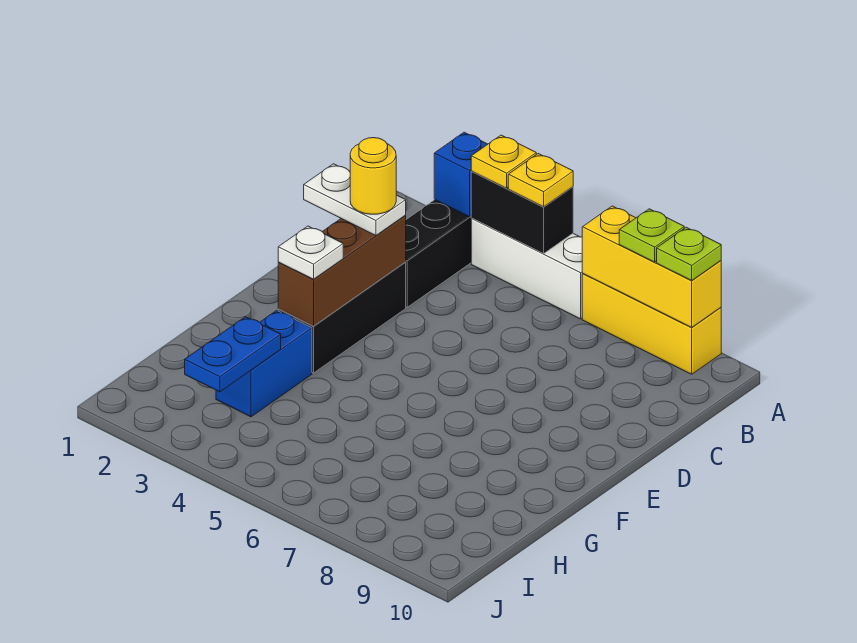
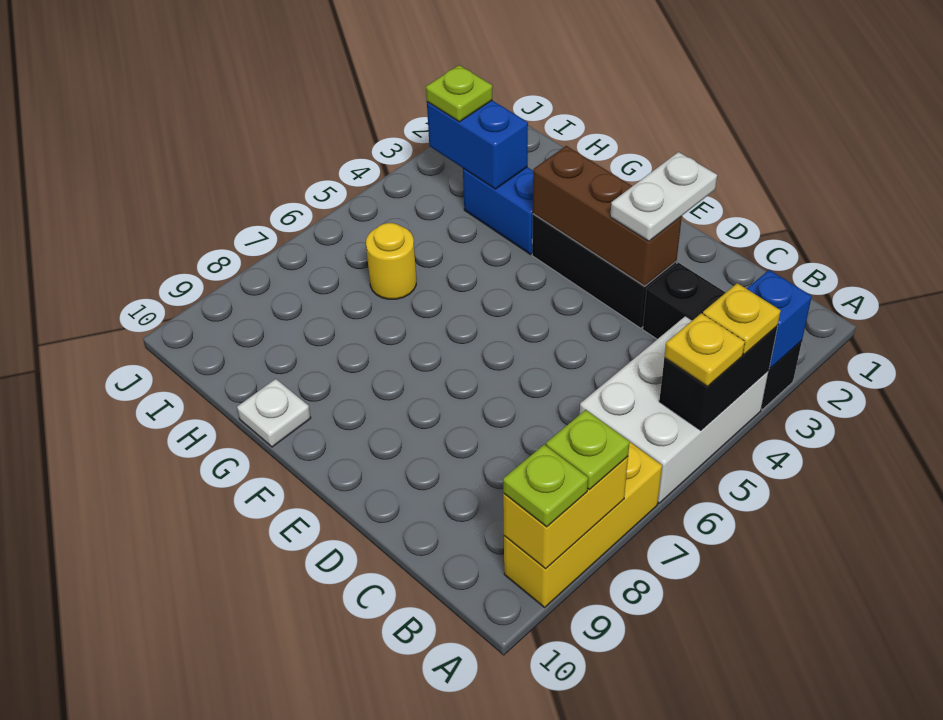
white 1x3 brick [471,218,583,319] -> white 2x3 brick [580,316,769,503]
yellow 1x3 brick [582,206,721,328] -> yellow 1x2 brick [503,457,628,569]
yellow 1x1 round brick [350,138,396,214] -> yellow 1x1 round brick moved to [366,223,416,299]
white 1x1 plate [278,226,343,279] -> white 1x1 plate moved to [237,379,311,447]
blue 1x2 plate [185,317,281,392] -> blue 1x2 brick [427,101,528,189]
none -> lime 1x1 plate [426,65,492,122]

